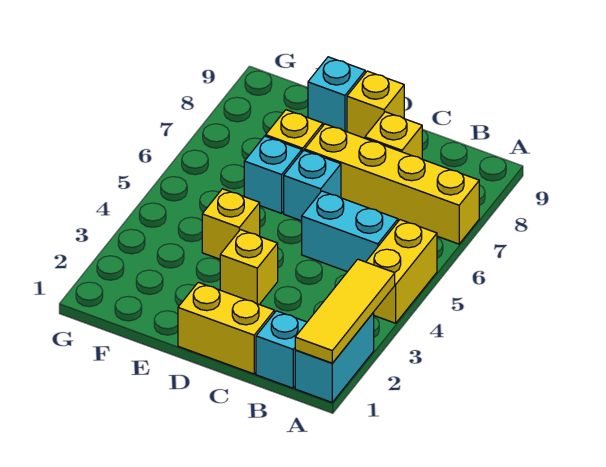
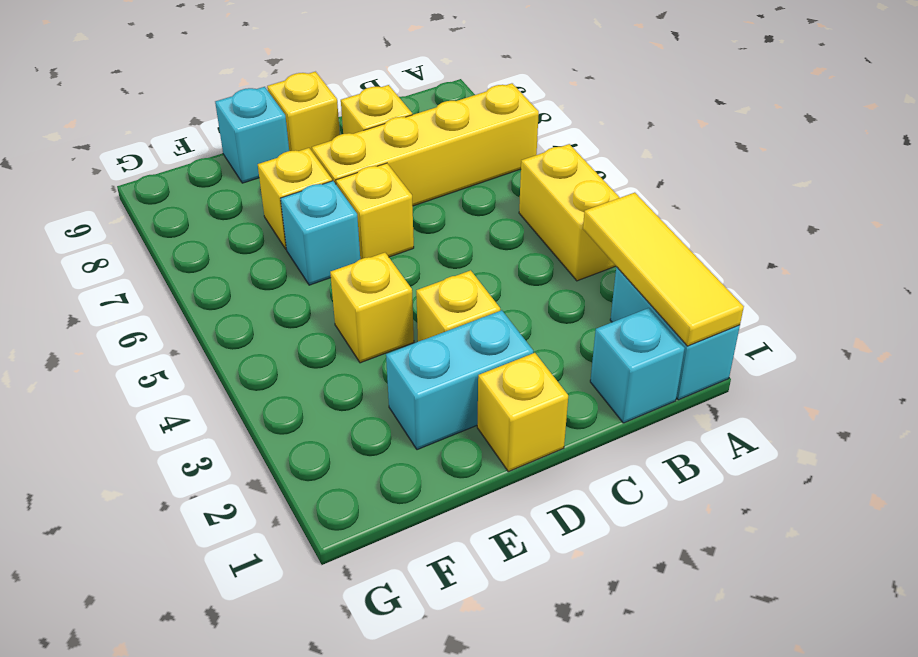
cyan 1x2 brick [302,191,398,272] -> cyan 1x2 brick moved to [386,310,533,450]
yellow 1x2 brick [178,282,274,374] -> yellow 1x1 brick [477,353,568,472]
cyan 1x1 brick [284,150,341,221] -> yellow 1x1 brick [336,163,414,259]

